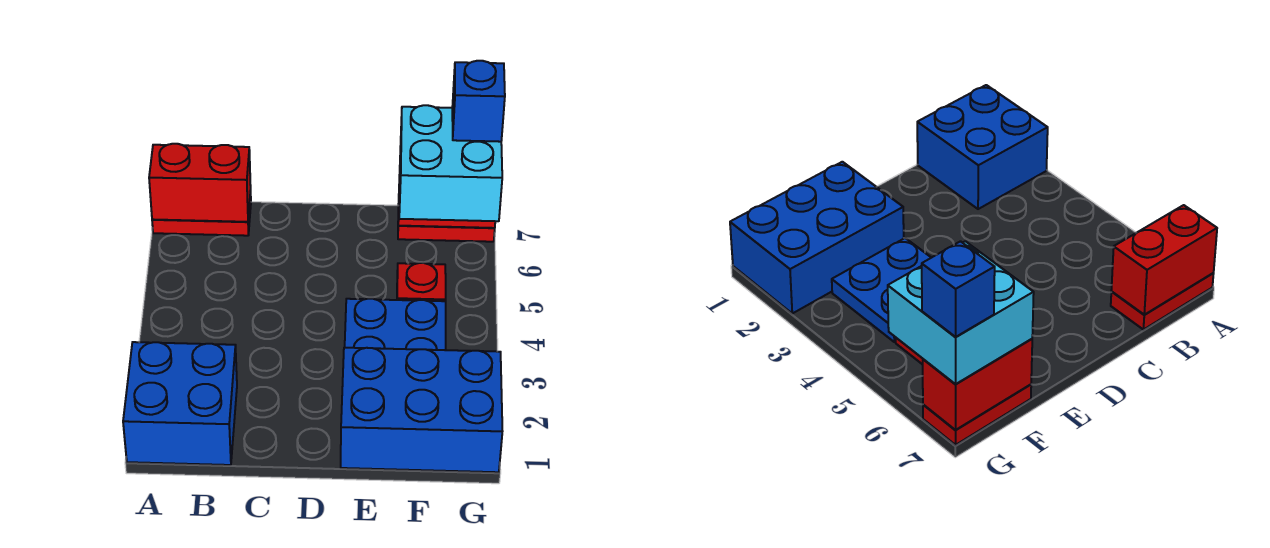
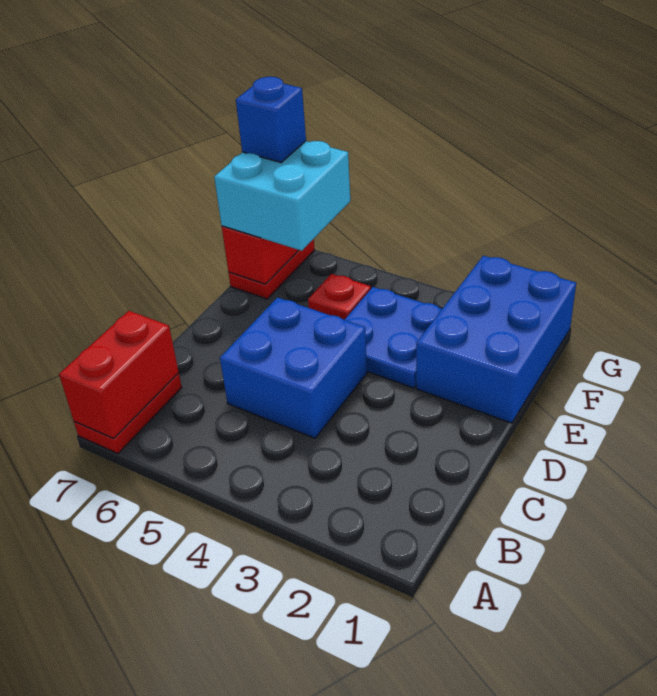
blue 2x2 brick [123,342,237,465] -> blue 2x2 brick moved to [220,298,367,438]

